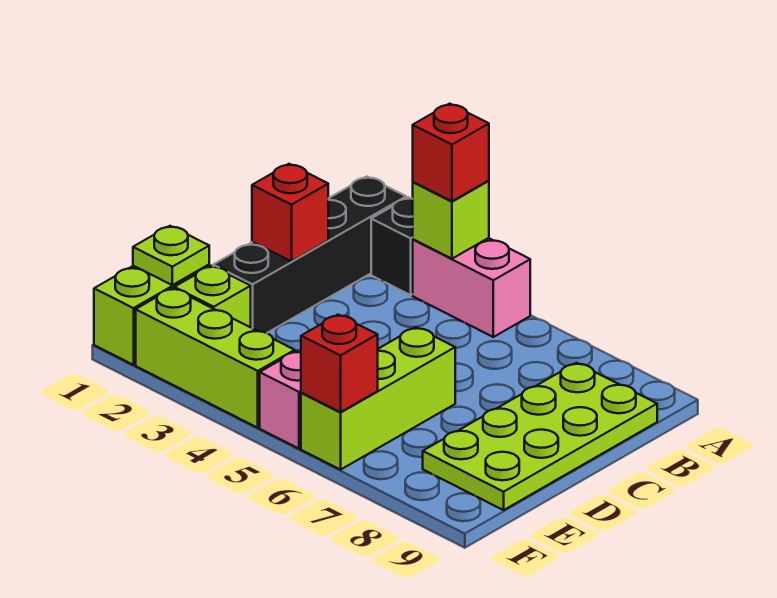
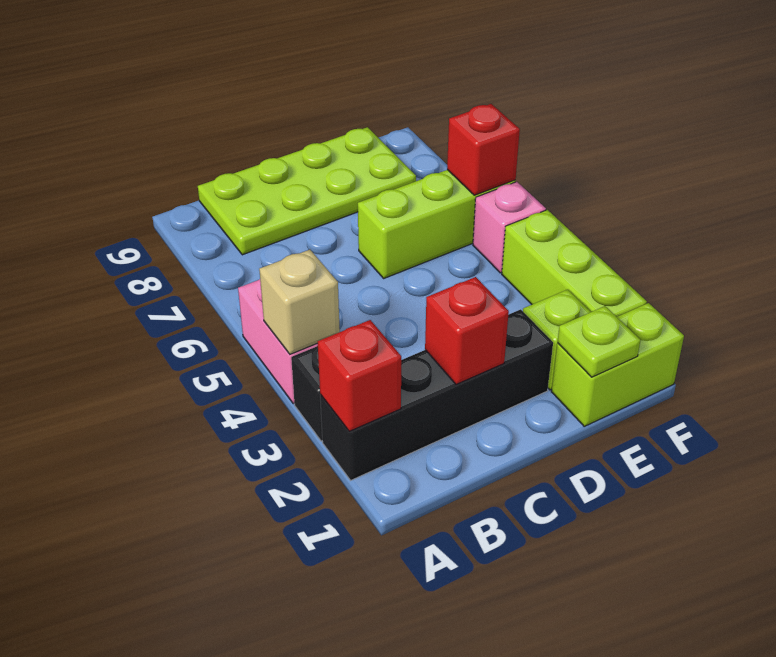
lime 1x1 brick [413,181,489,259] -> tan 1x1 brick [259,250,340,354]
red 1x1 brick [413,104,489,201] -> red 1x1 brick moved to [318,320,401,431]

